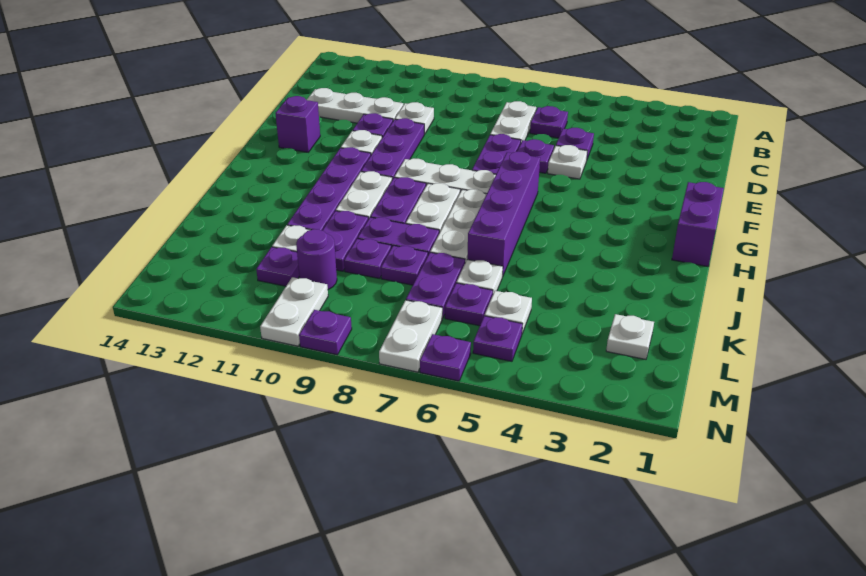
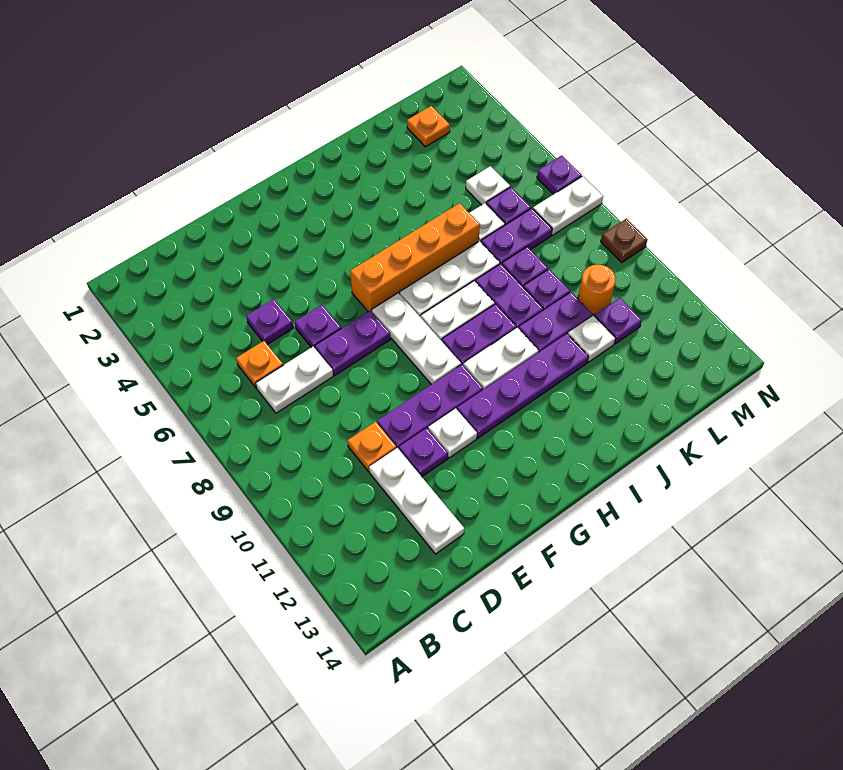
purple 1x1 plate [530,106,568,138] -> orange 1x1 plate [236,341,283,388]
white 1x1 plate [395,102,434,134] -> orange 1x1 plate [348,422,396,471]
white 1x1 plate [548,145,587,179] -> none
purple 1x1 brick [275,96,320,152] -> none
purple 1x2 brick [672,182,724,266] -> none
purple 1x4 brick [467,152,540,277] -> orange 1x4 brick [350,203,480,311]
white 1x1 plate [606,314,654,359] -> orange 1x1 plate [407,106,450,147]
purple 1x1 round brick [296,229,337,290] -> orange 1x1 round brick [578,264,616,315]
purple 1x1 plate [473,316,522,361] -> none
white 1x2 plate [260,277,328,346] -> none
purple 1x1 plate [299,310,352,355] -> brown 1x1 plate [601,219,647,262]

